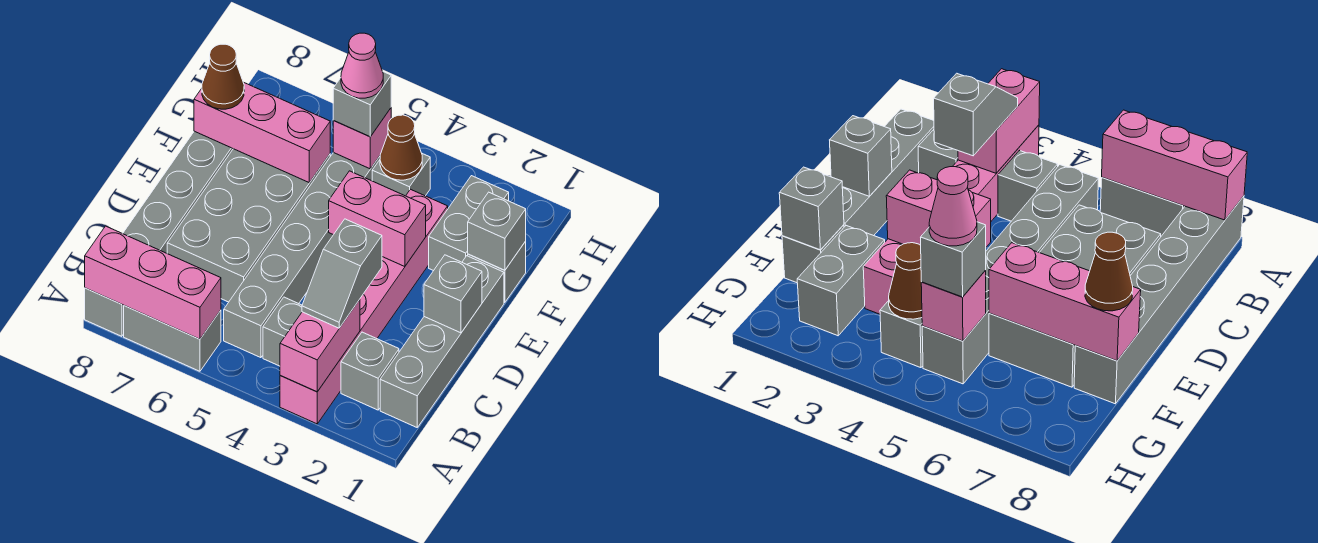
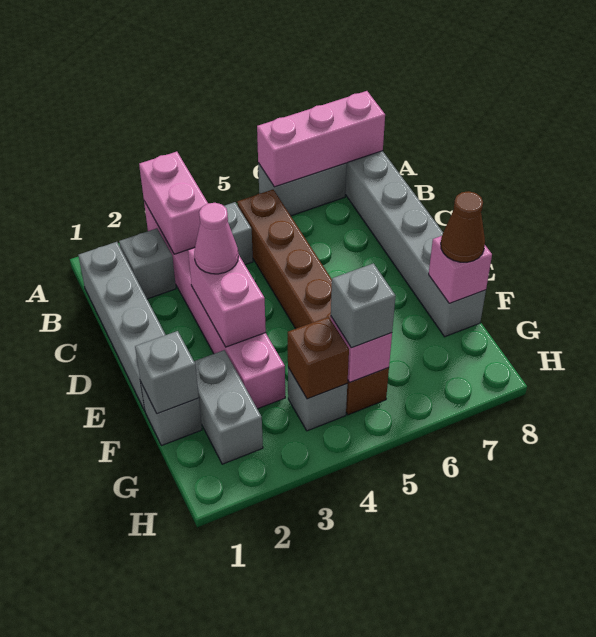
grey 1x2 slope [302,219,382,328] -> none
grey 1x6 brick [224,153,380,358] -> brown 1x6 brick [237,190,389,415]
grey 2x4 brick [167,149,330,302] -> none
grey 1x1 brick [424,255,482,333] -> none
pink 1x2 brick [329,171,426,267] -> pink 1x2 brick turned to [188,248,266,347]
pink 1x3 brick [194,82,330,183] -> pink 1x1 brick [429,236,492,303]
brown 1x1 cone [380,115,422,180] -> brown 1x1 brick [288,317,349,399]
pink 1x1 cone [341,33,383,98] -> pink 1x1 cone moved to [194,203,238,274]

